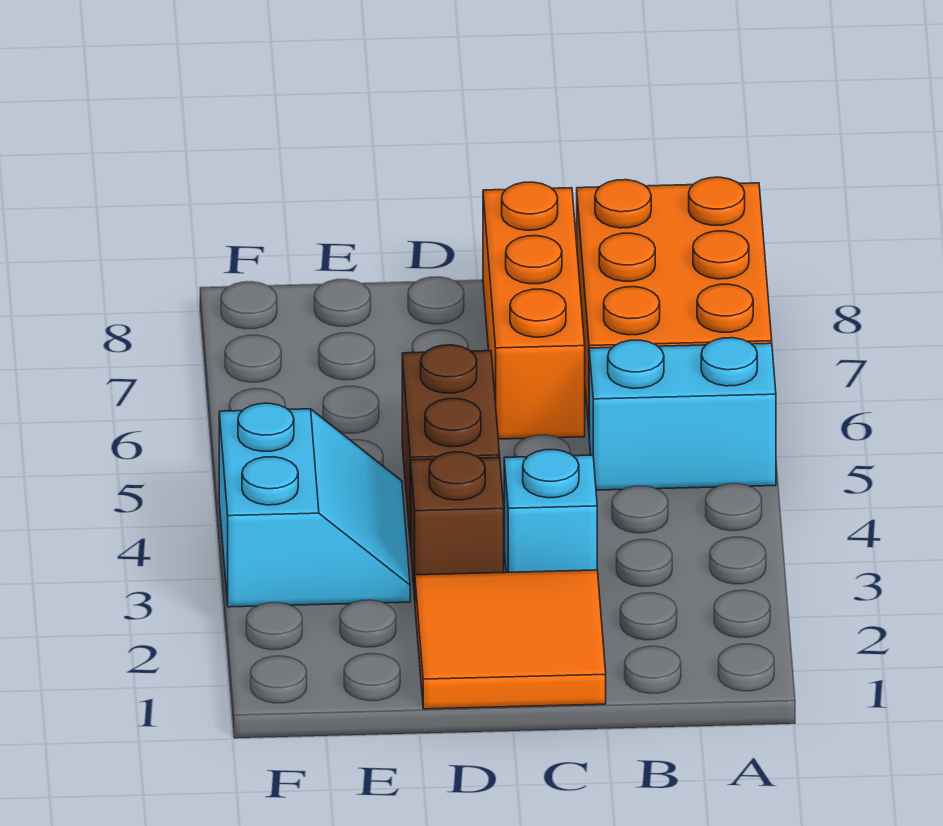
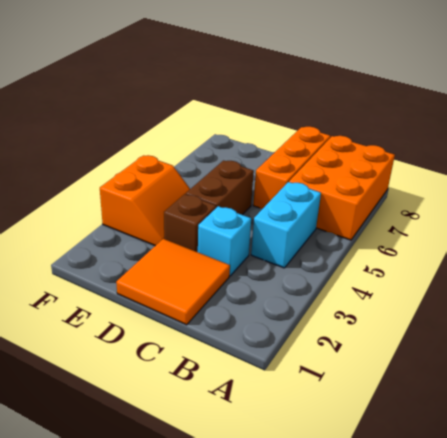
cyan 1x2 brick [589,338,776,490] -> cyan 1x2 brick turned to [251,182,321,268]
cyan 2x2 slope [219,403,410,607] -> orange 2x2 slope [100,155,190,246]

